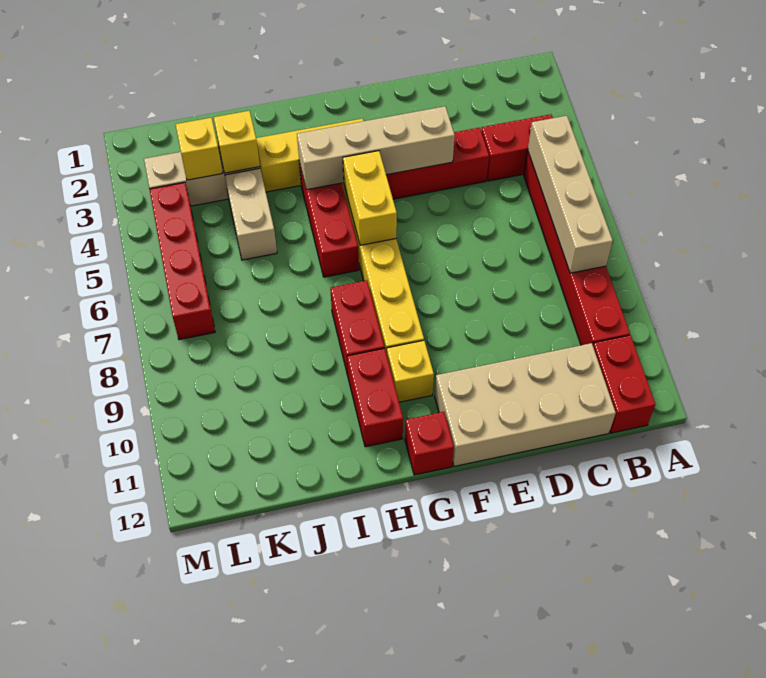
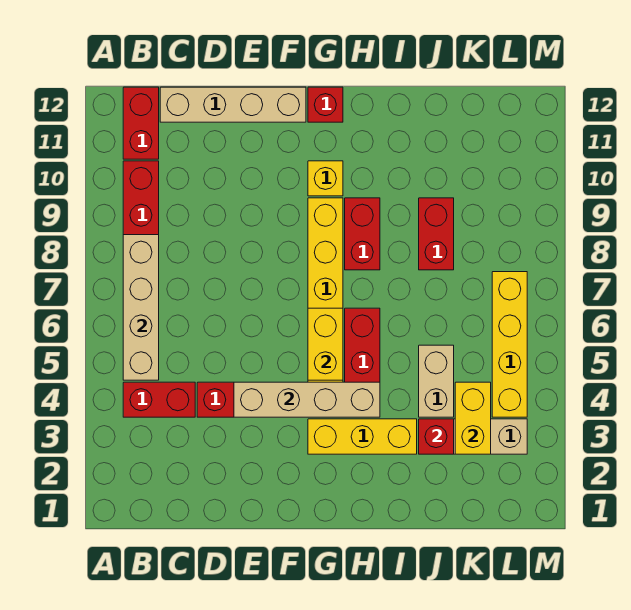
tan 2x4 brick [435,343,616,466] -> tan 1x4 brick [160,87,306,122]
red 1x2 brick [347,348,403,447] -> red 1x2 brick moved to [419,198,454,270]
yellow 1x1 brick [214,111,260,173] -> red 1x1 brick [419,419,454,454]
yellow 1x1 brick [175,118,223,180] -> yellow 1x2 brick [455,382,491,454]
red 1x4 brick [150,182,215,340] -> yellow 1x4 brick [492,272,527,417]

